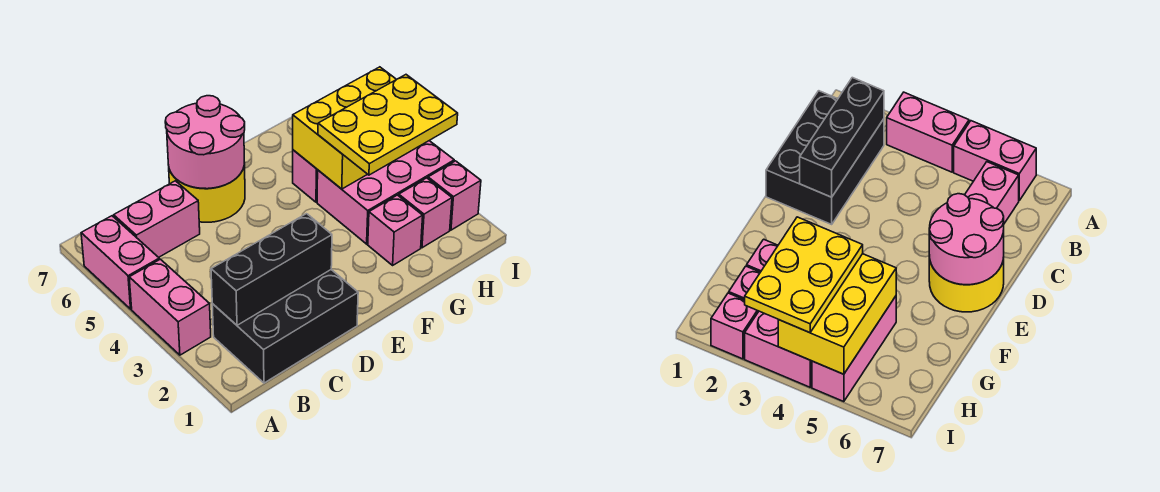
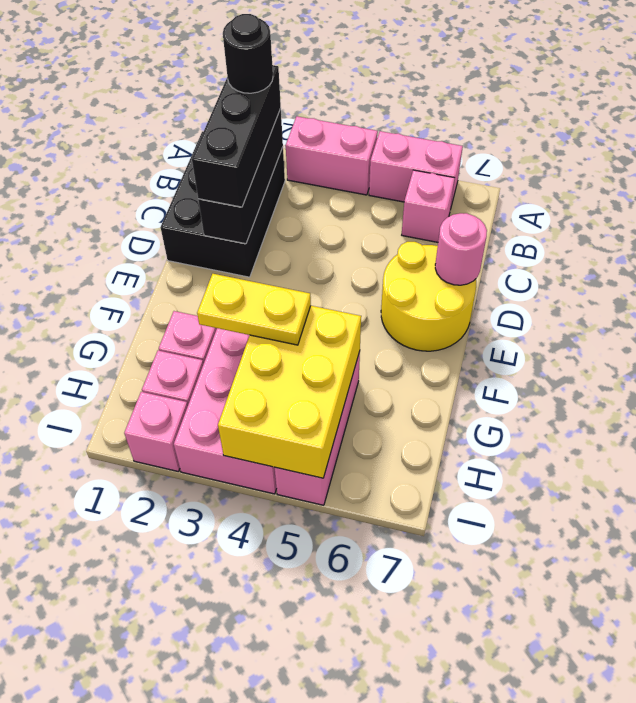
none -> black 1x3 brick [192,65,281,207]
none -> black 1x1 round brick [223,14,273,93]
pink 1x2 brick [113,181,200,257] -> pink 1x1 brick [402,170,455,242]
pink 2x2 round brick [165,96,245,189] -> pink 1x1 round brick [435,213,487,285]
yellow 2x3 plate [318,75,458,175] -> yellow 1x2 plate [197,274,311,345]

